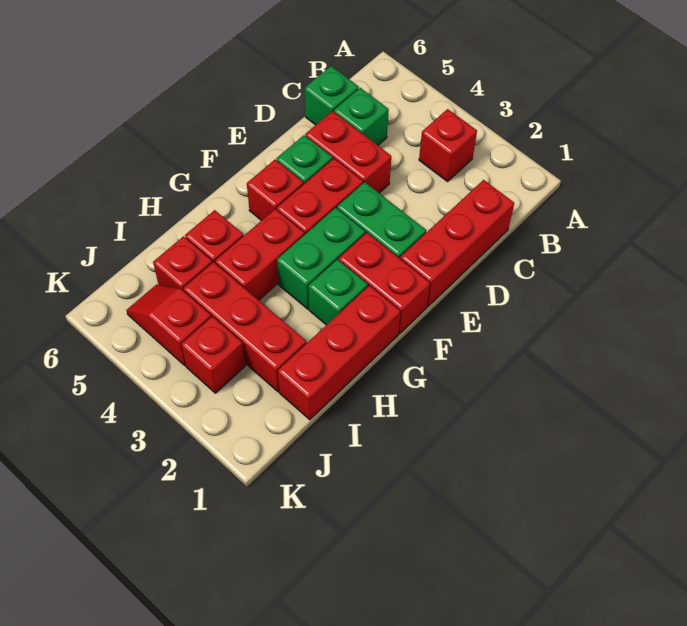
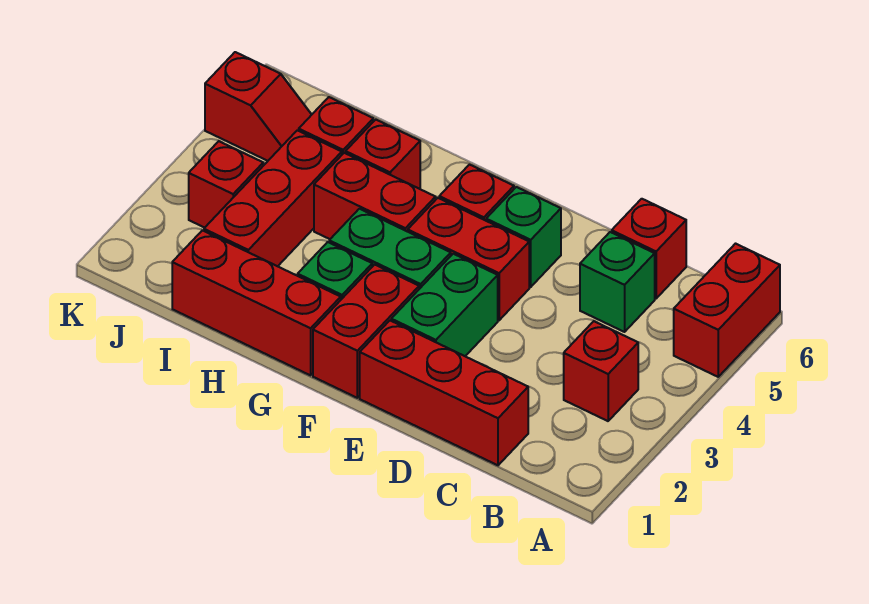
green 1x1 brick [305,66,359,125] -> red 1x1 brick [612,199,686,298]
red 1x2 brick [305,111,391,193] -> red 1x2 brick moved to [674,244,780,377]
red 1x2 slope [126,284,211,366] -> red 1x2 slope turned to [205,52,312,161]

